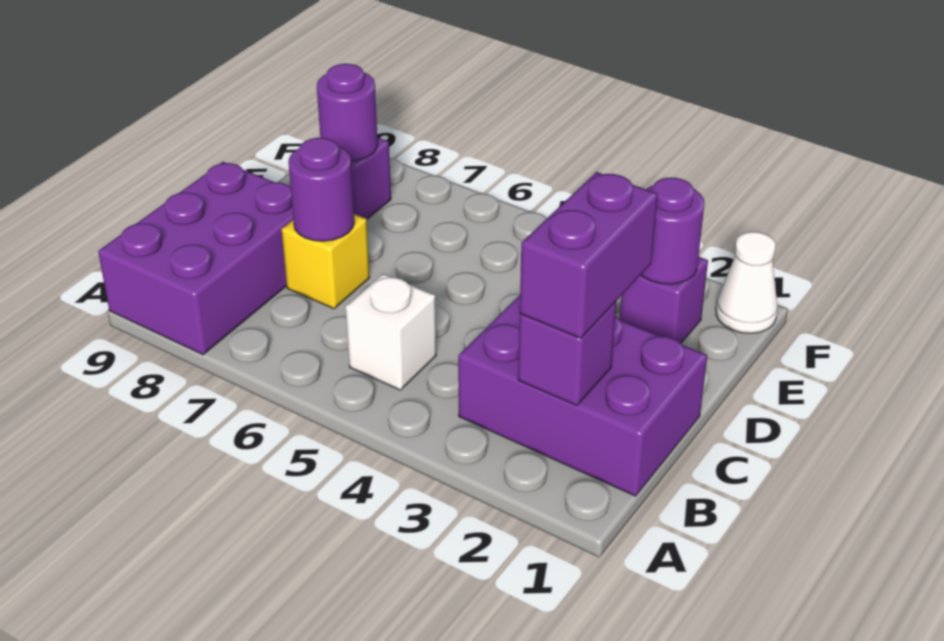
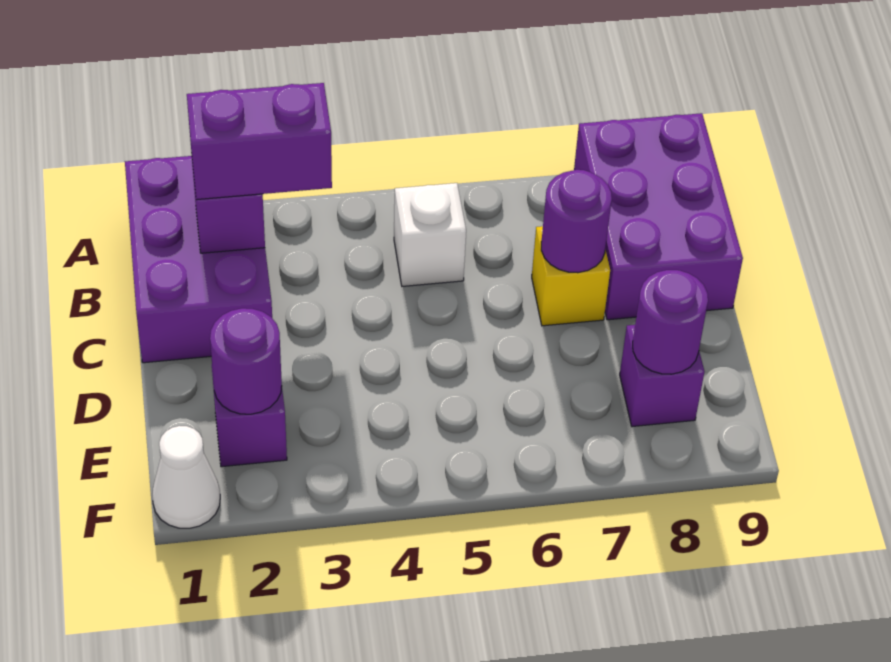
purple 2x3 brick [458,295,707,496] -> purple 2x3 brick turned to [125,156,272,363]
purple 1x2 brick [520,172,658,338] -> purple 1x2 brick turned to [187,83,332,200]

